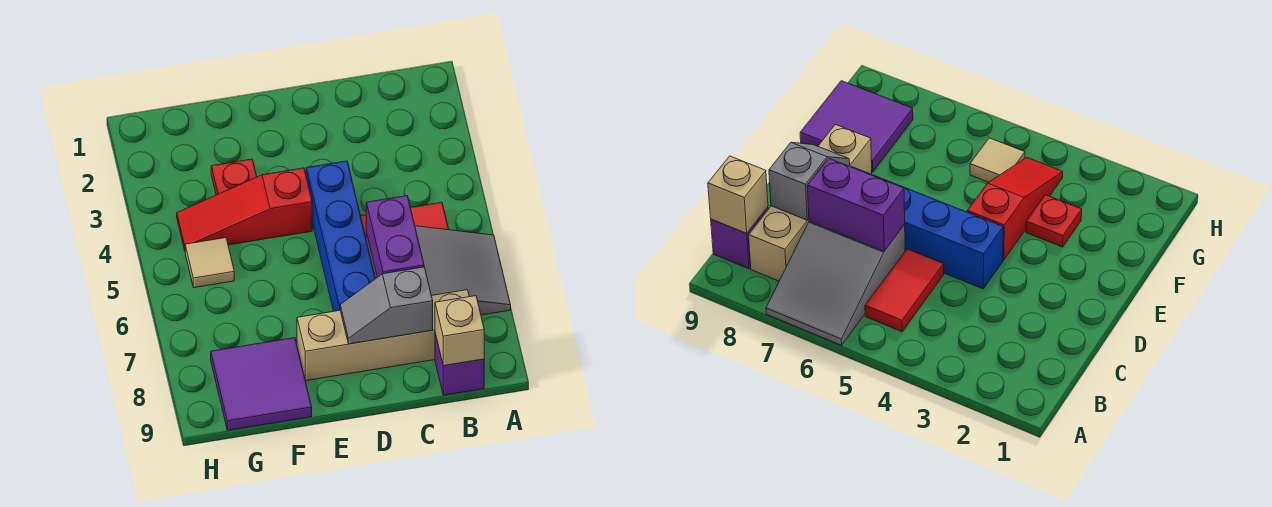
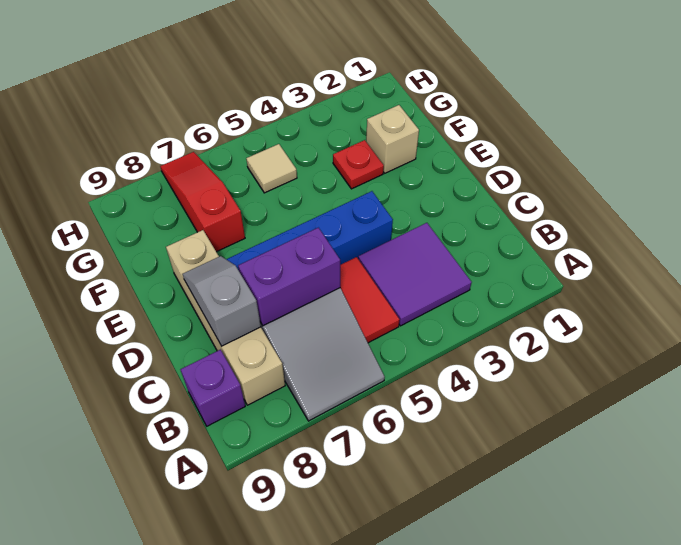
tan 1x1 brick [435,296,484,366] -> tan 1x1 brick moved to [366,105,419,173]
red 1x3 slope [177,168,312,250] -> red 1x3 slope moved to [160,152,245,252]
purple 2x2 tile [211,338,312,430] -> purple 2x2 tile moved to [358,223,472,326]

